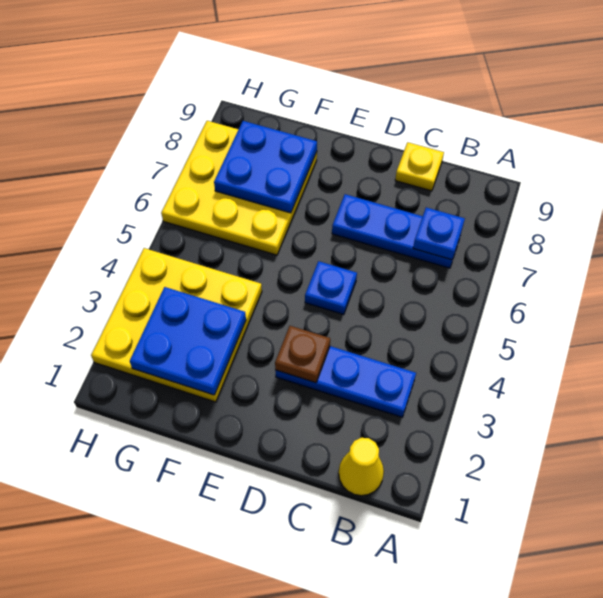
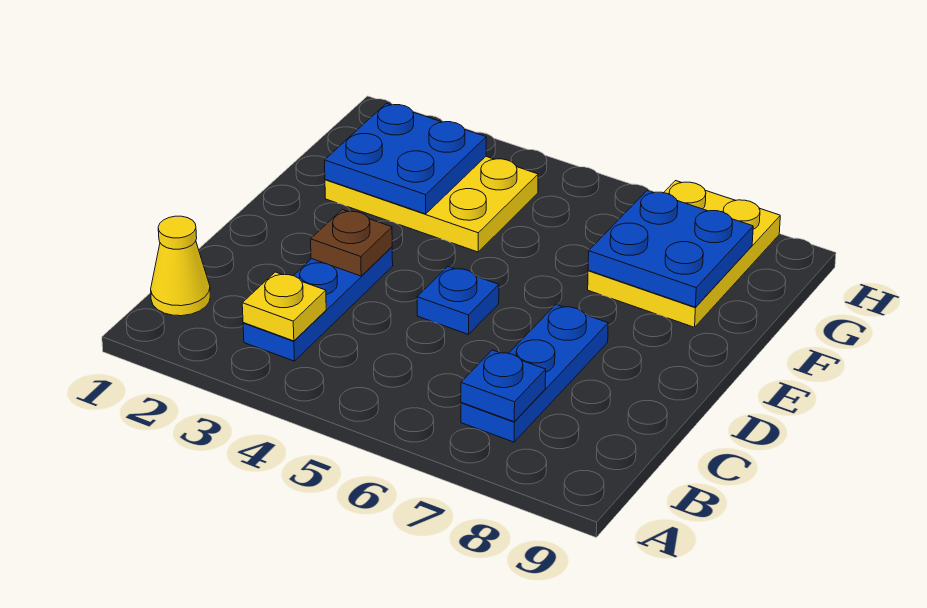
yellow 1x1 plate [395,142,444,191] -> yellow 1x1 plate moved to [242,272,326,341]
yellow 3x3 plate [91,248,262,402] -> yellow 2x3 plate [325,157,538,252]
yellow 3x3 plate [161,121,317,255] -> yellow 2x3 plate [588,181,780,327]

